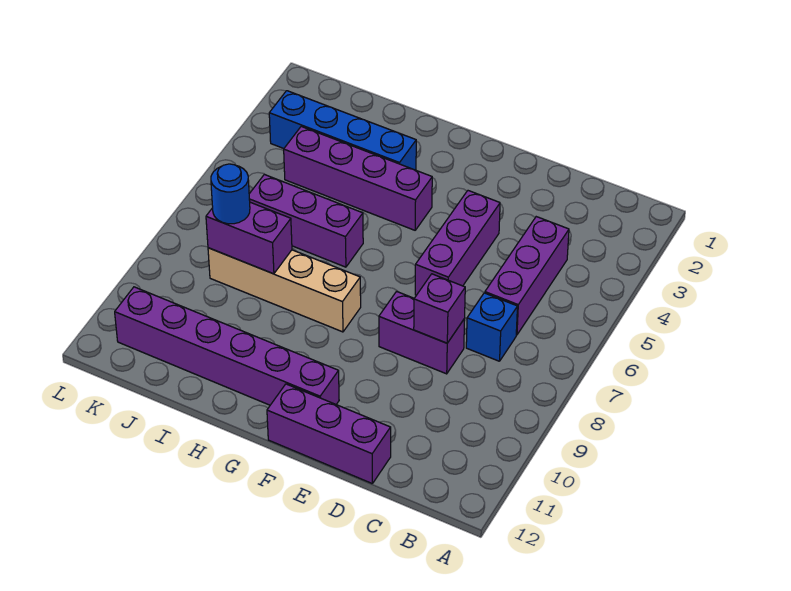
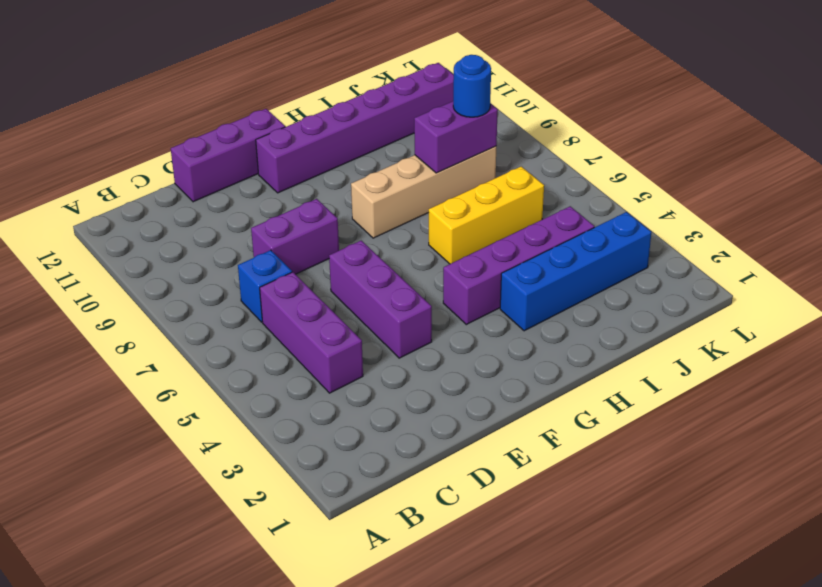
purple 1x1 brick [414,274,465,343] -> none
purple 1x3 brick [249,175,363,267] -> yellow 1x3 brick [429,167,544,264]

